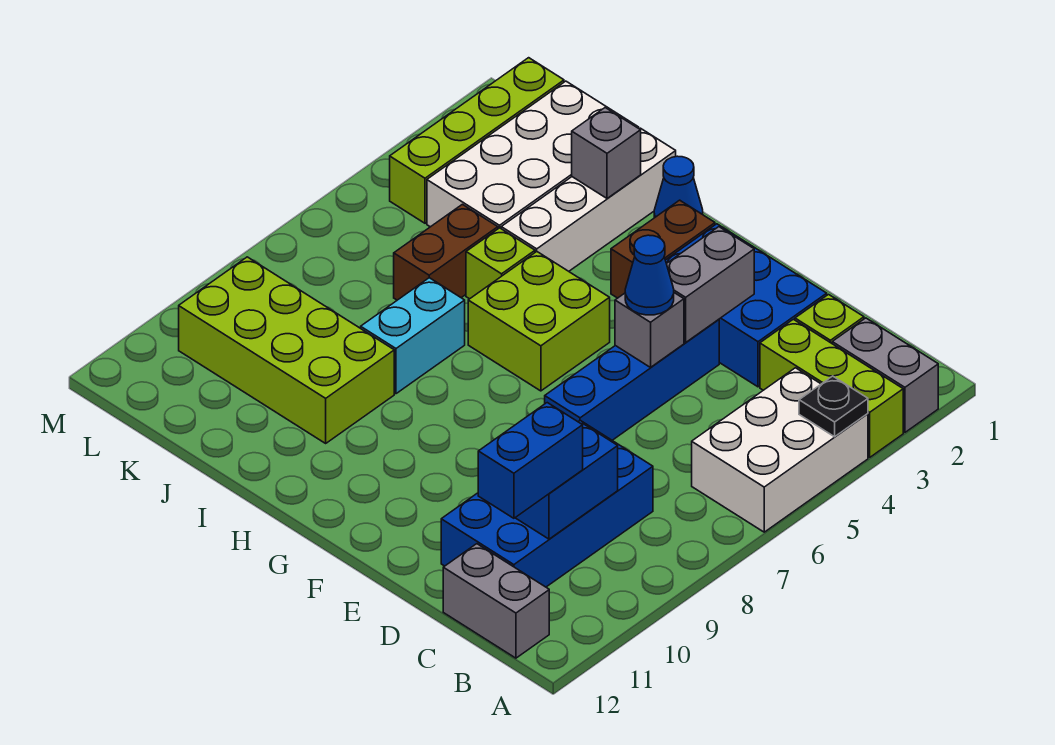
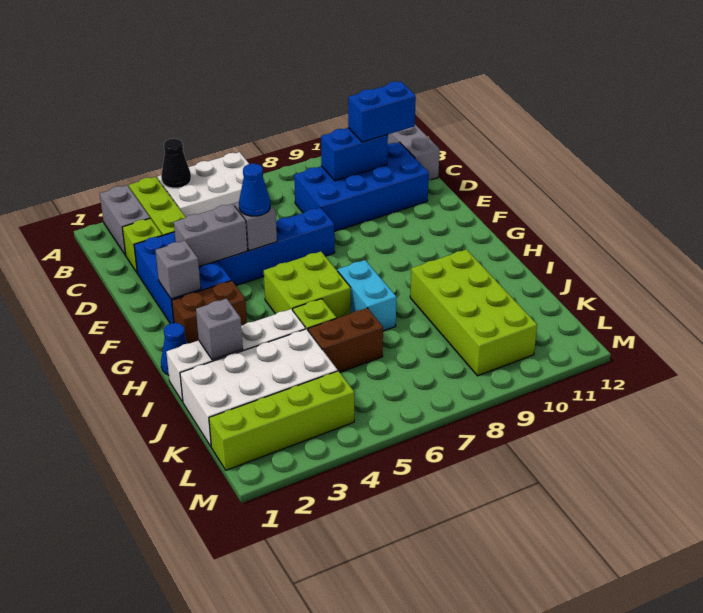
black 1x1 plate [799,376,868,437] -> black 1x1 cone [161,139,191,188]
none -> grey 1x1 brick [155,241,201,299]
cyan 1x2 brick [361,278,465,394] -> cyan 1x2 brick turned to [338,260,396,331]

